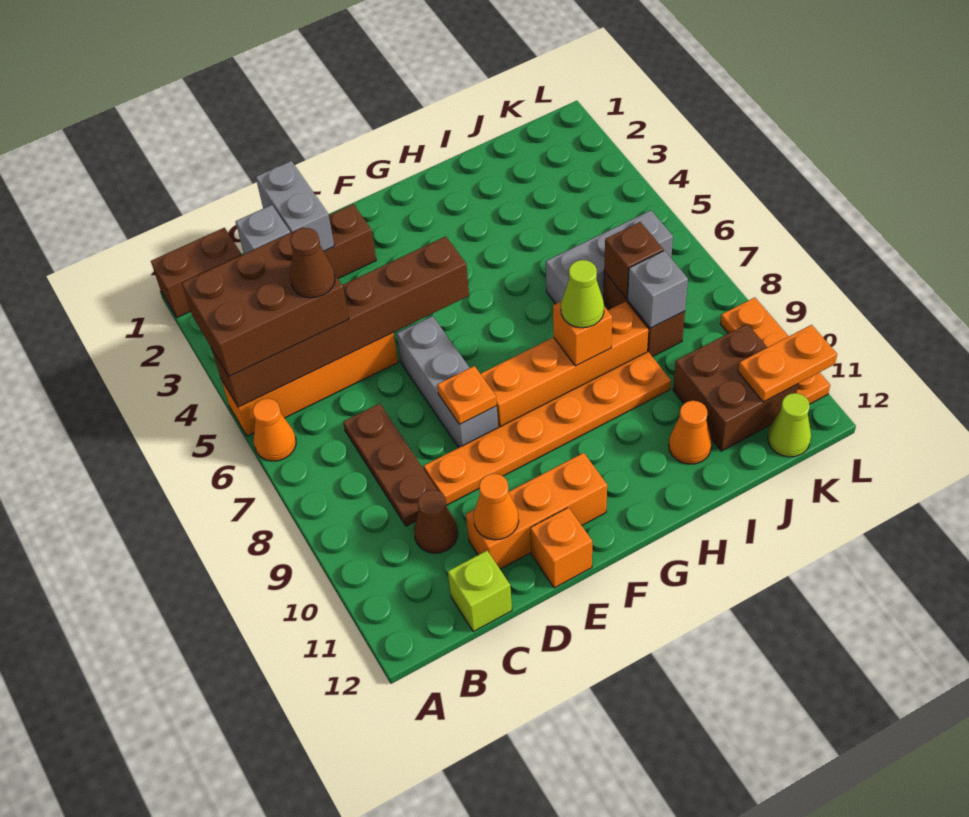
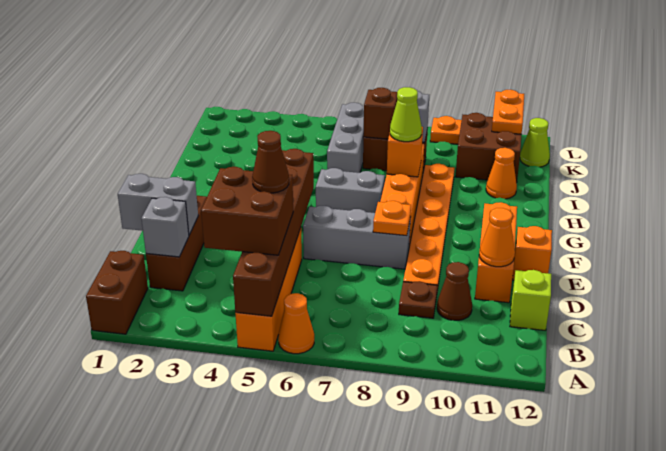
brown 2x3 brick [182,227,349,376] -> brown 2x2 brick [201,167,293,255]
brown 1x3 plate [343,403,437,526] -> brown 1x1 plate [399,281,437,318]
none -> grey 1x2 brick [316,168,385,213]

